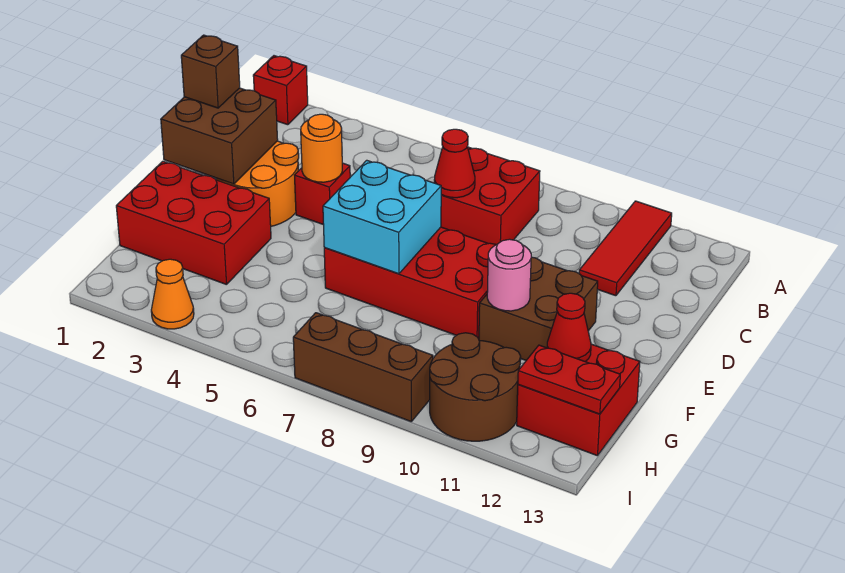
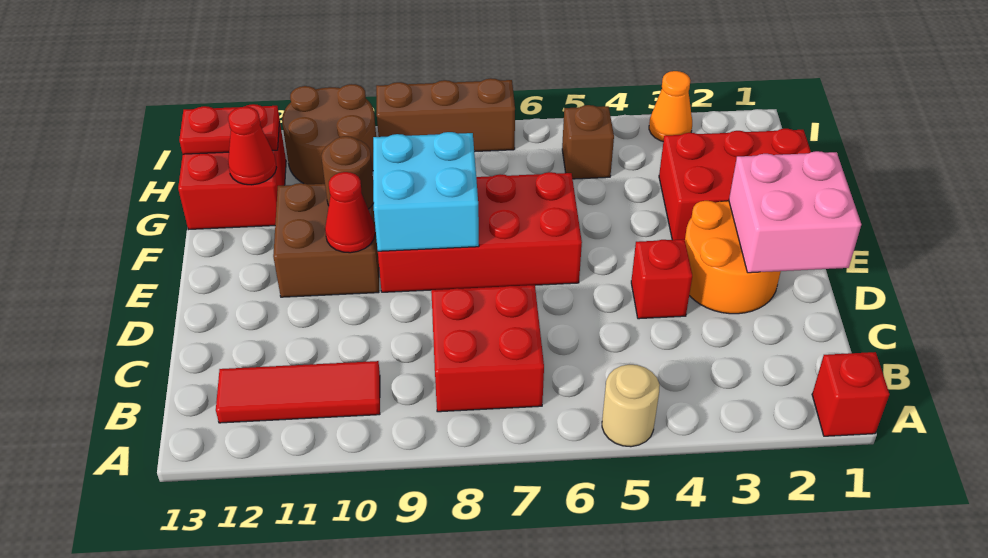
none -> tan 1x1 round brick [602,365,660,447]
red 1x3 tile [579,201,672,296] -> red 1x3 tile turned to [216,361,380,423]
red 1x1 cone [434,129,475,198] -> red 1x1 cone moved to [325,172,375,253]
brown 2x2 brick [161,88,278,184] -> pink 2x2 brick [729,151,861,273]
brown 1x1 brick [181,35,240,108] -> brown 1x1 brick moved to [562,105,614,179]
orange 1x1 round brick [301,114,342,182] -> none
cyan 2x2 brick [323,160,441,274] -> cyan 2x2 brick moved to [373,132,479,251]
pink 1x1 round brick [487,239,531,311] -> brown 1x1 round brick [321,136,374,209]

